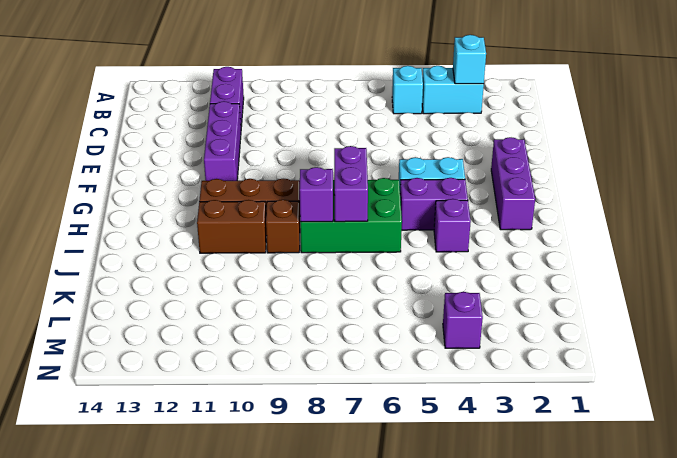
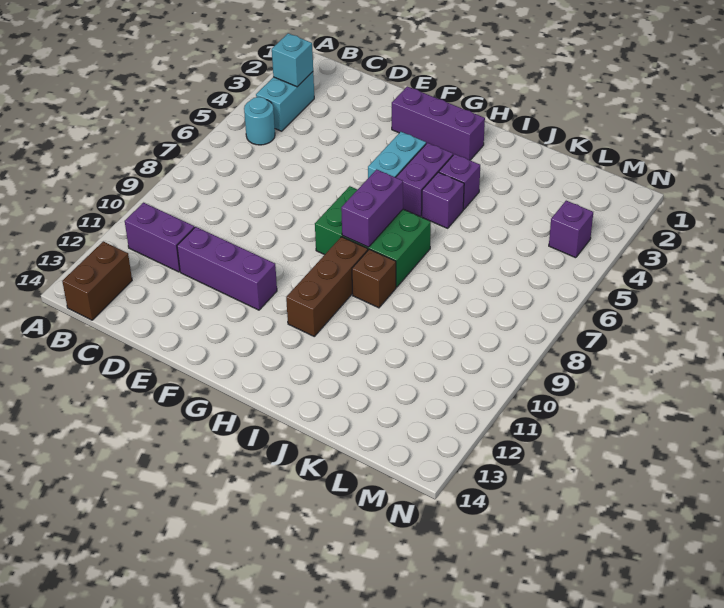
cyan 1x1 brick [392,66,423,114] -> cyan 1x1 round brick [244,97,275,145]
green 2x3 brick [300,178,402,253] -> green 2x3 brick turned to [315,186,431,287]
purple 1x2 brick [334,146,368,222] -> purple 1x2 brick turned to [341,169,403,247]
purple 1x1 brick [300,167,333,222] -> purple 1x1 brick moved to [422,172,464,228]
brown 1x2 brick [197,200,267,253] -> brown 1x2 brick moved to [62,241,132,320]

